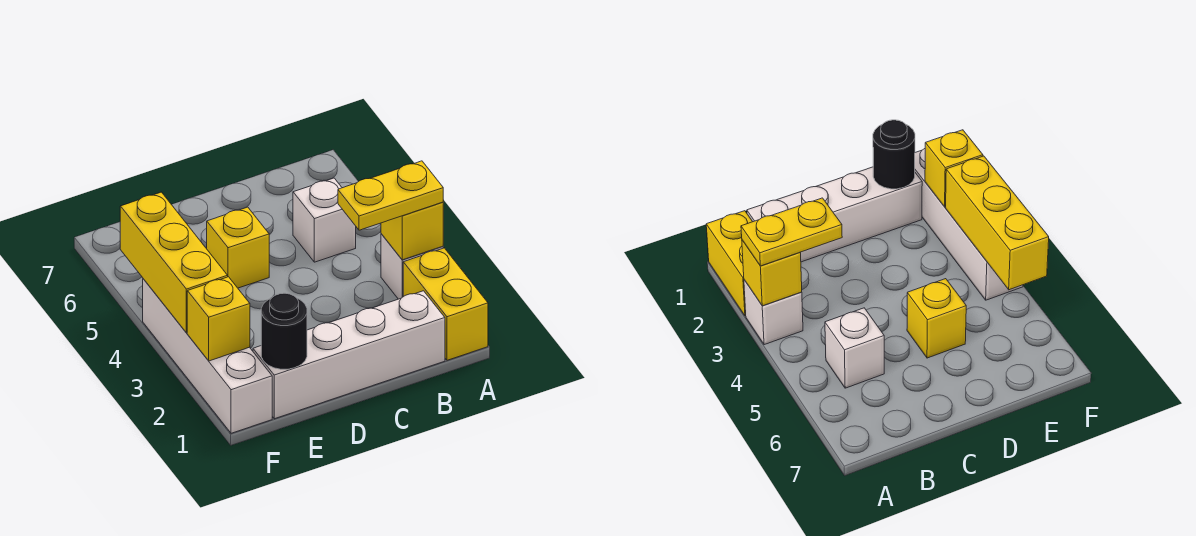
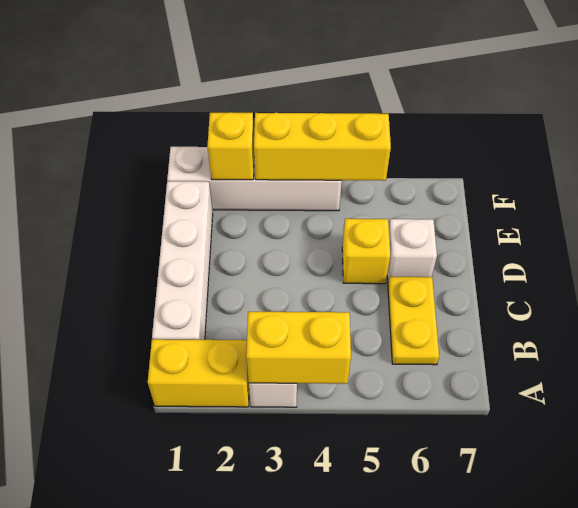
yellow 1x1 brick [381,202,443,260] -> yellow 1x2 brick [246,312,351,384]
yellow 1x2 plate [338,161,443,230] -> yellow 1x2 plate moved to [388,277,439,365]
white 1x1 brick [293,178,356,262] -> white 1x1 brick moved to [387,219,437,282]
black 1x1 round brick [261,293,307,369] -> none

